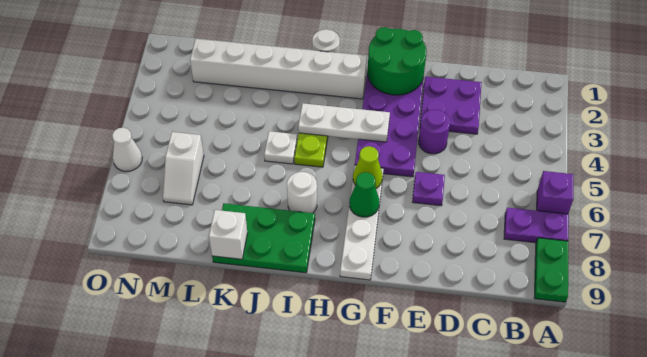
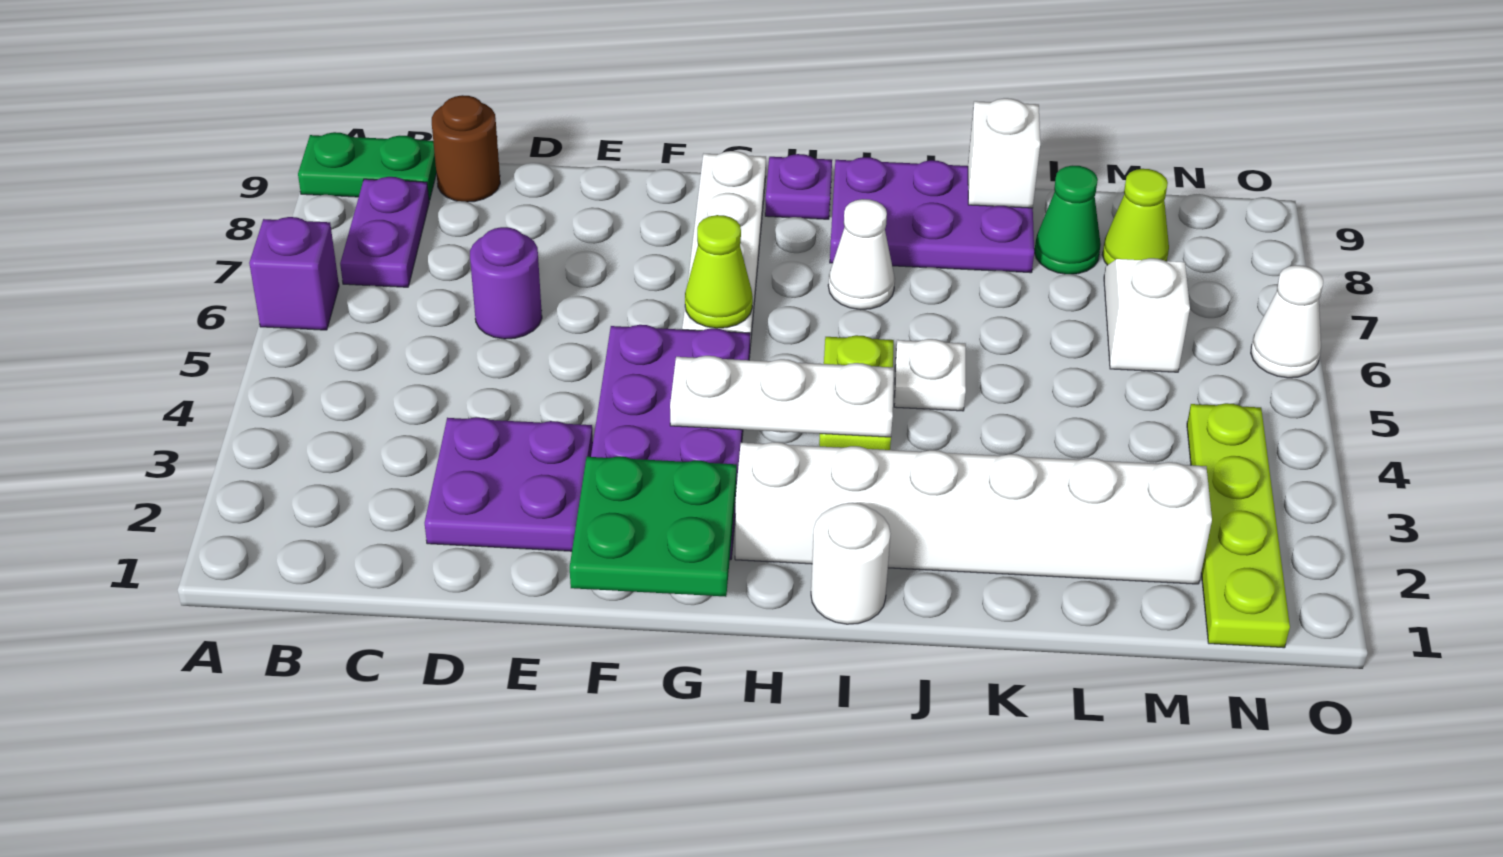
purple 1x2 plate [504,208,569,243] -> purple 1x2 plate turned to [340,177,429,287]
green 1x2 plate [534,238,568,302] -> green 1x2 plate turned to [298,132,436,200]
none -> brown 1x1 round brick [432,95,500,202]
purple 1x1 round brick [419,110,450,154] -> purple 1x1 round brick moved to [470,227,542,339]
purple 1x1 plate [413,172,445,206] -> purple 1x1 plate moved to [765,154,832,219]
green 2x2 round brick [368,27,426,95] -> green 2x2 plate [570,457,737,597]
green 1x1 cone [350,172,379,217] -> green 1x1 cone moved to [1034,166,1101,274]
white 1x1 round brick [287,172,317,213] -> white 1x1 cone [828,199,895,310]
green 2x3 plate [212,203,315,273] -> purple 2x3 plate [830,157,1034,273]
none -> lime 1x1 cone [1102,169,1169,265]
none -> lime 1x4 plate [1187,403,1290,648]

